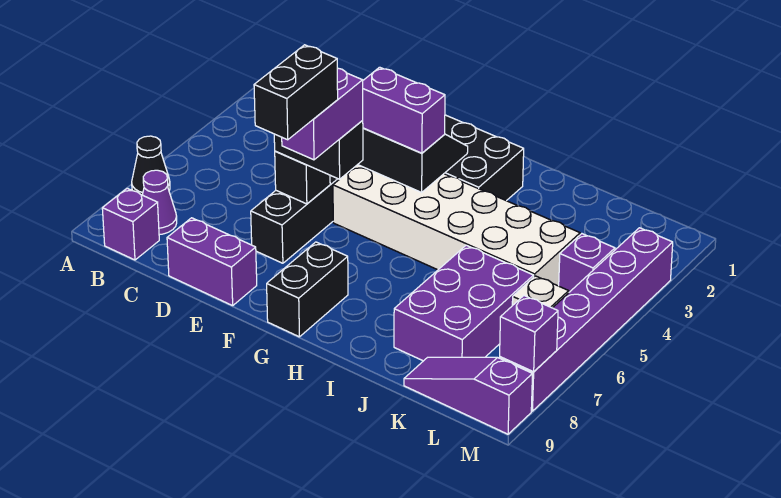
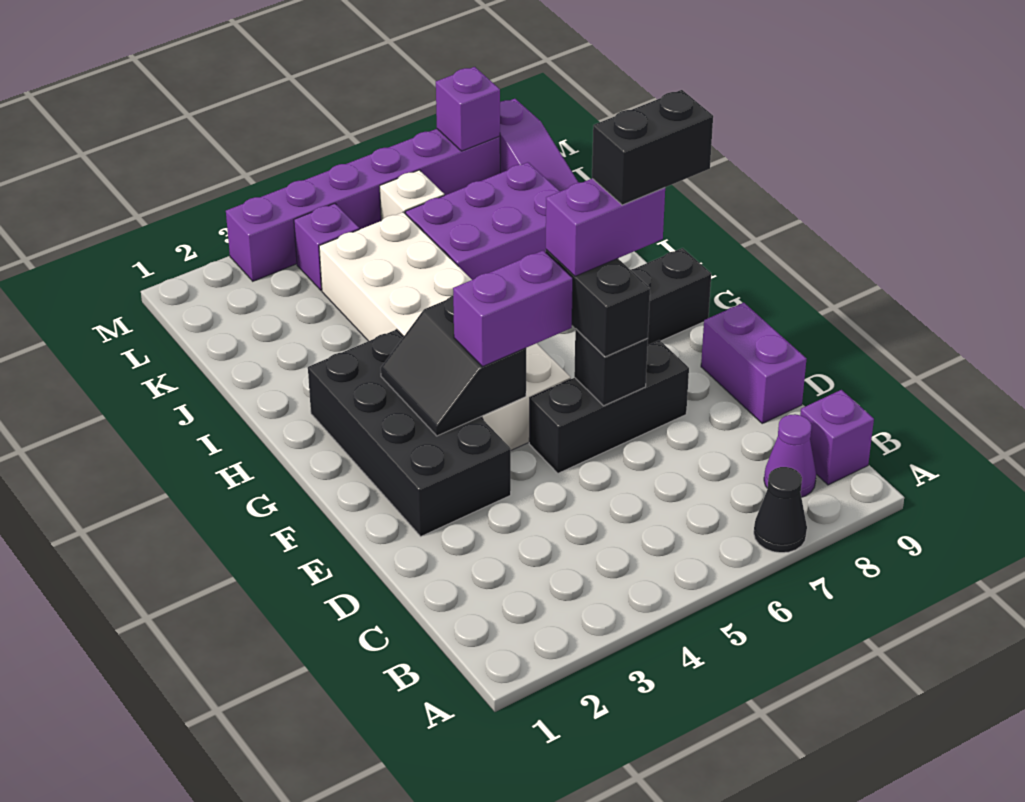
purple 1x2 brick [362,67,445,153] -> purple 1x2 brick turned to [453,250,573,367]

